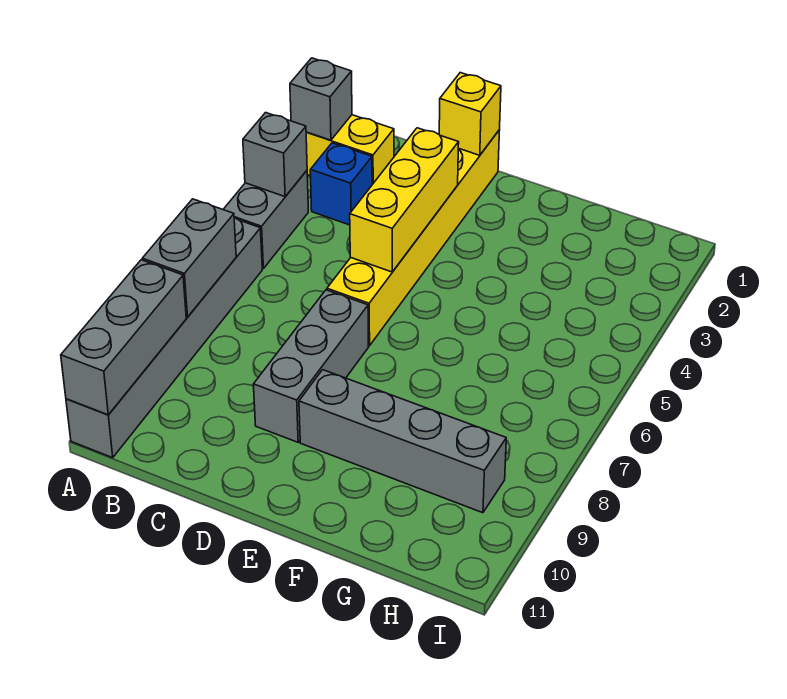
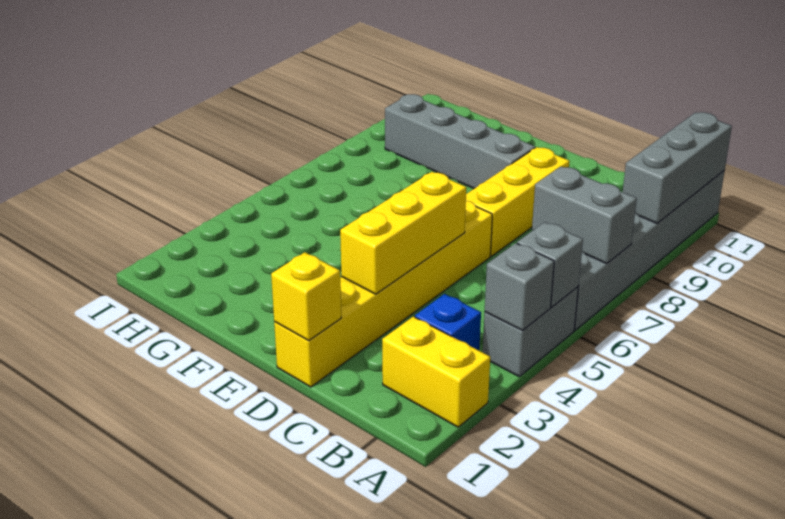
grey 1x1 brick [290,58,352,140] -> grey 1x1 brick moved to [517,222,583,307]
grey 1x2 brick [142,199,236,317] -> grey 1x2 brick turned to [532,166,637,263]
grey 1x3 brick [253,290,368,442] -> yellow 1x3 brick [466,147,570,256]

